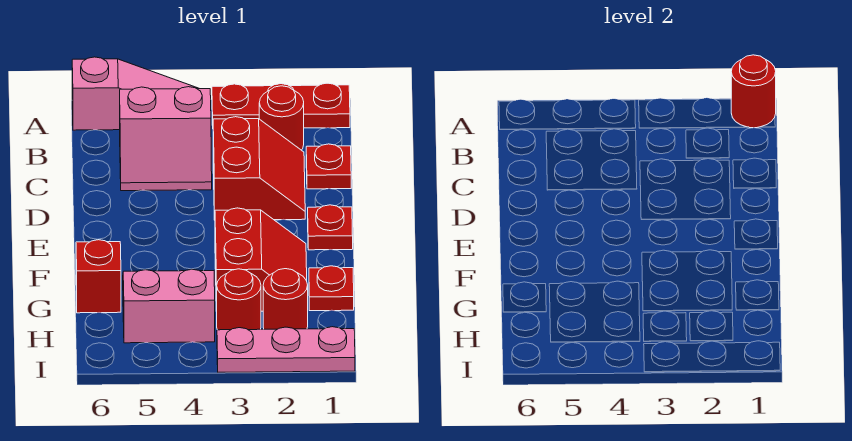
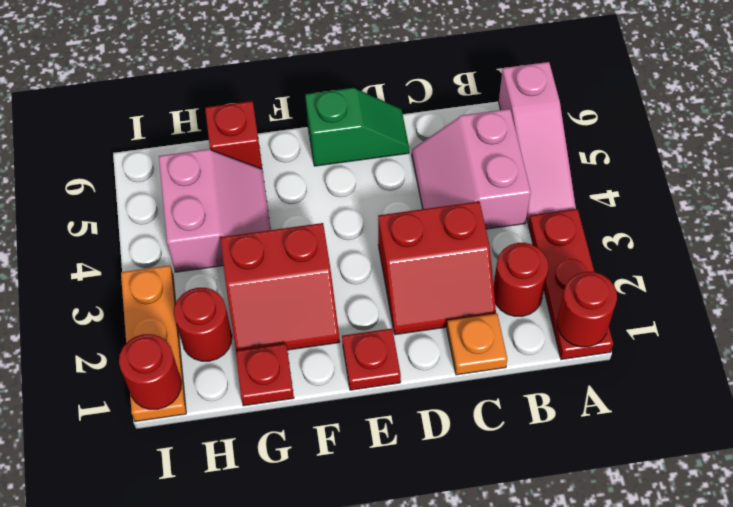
red 1x1 plate [306,144,351,189] -> orange 1x1 plate [447,313,507,375]
none -> green 1x2 slope [305,88,409,166]
red 1x1 round brick [217,269,261,330] -> red 1x1 round brick moved to [119,334,181,409]
pink 1x3 plate [217,327,355,372] -> orange 1x3 plate [121,265,186,421]

